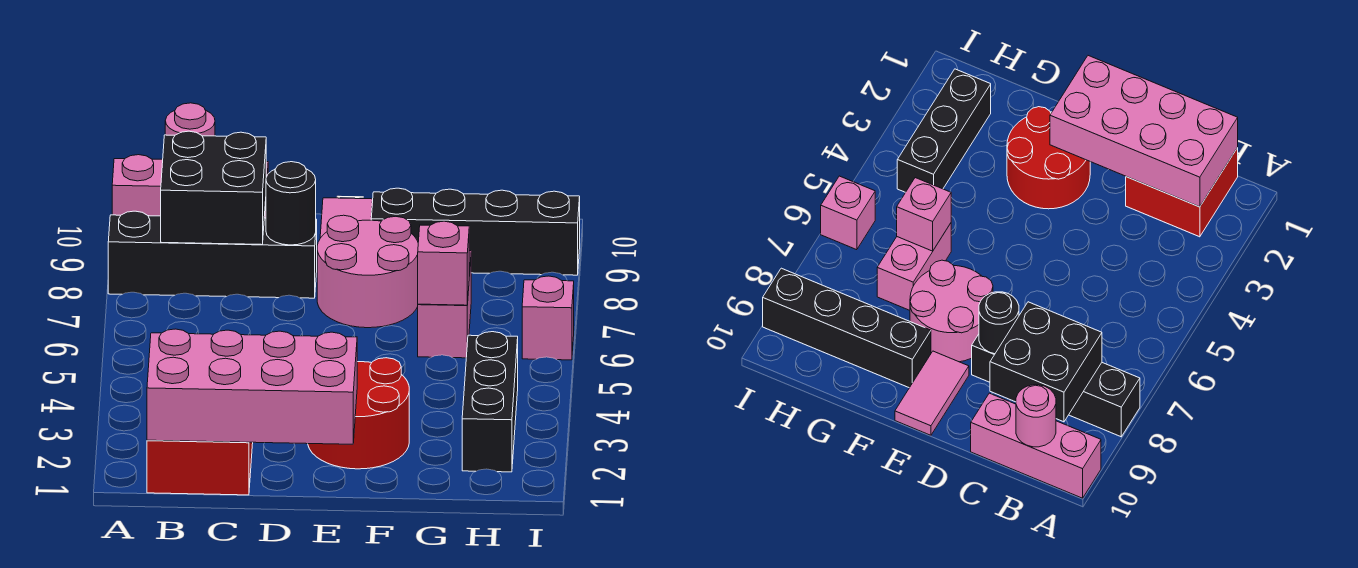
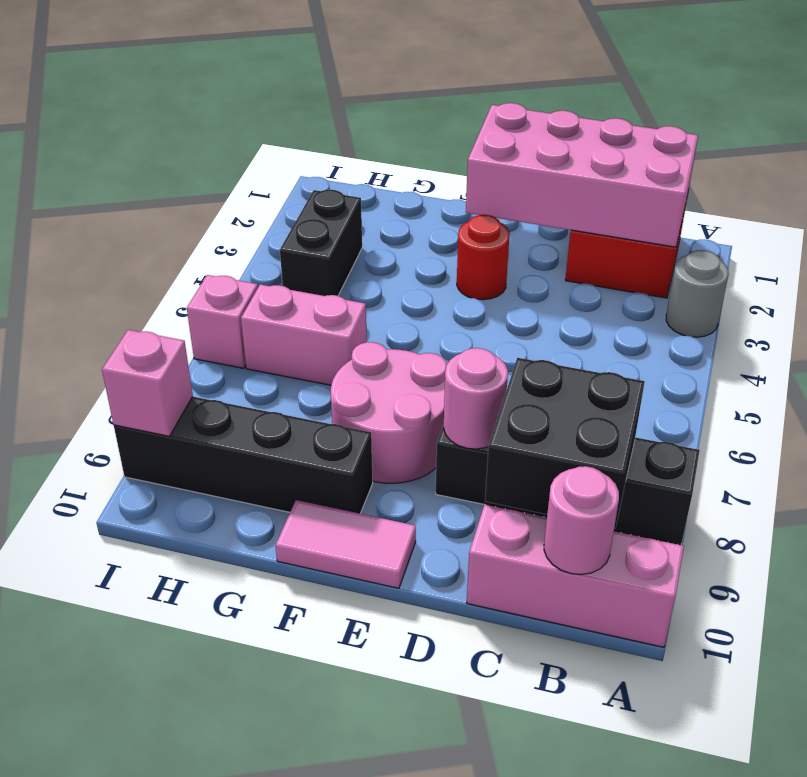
none -> grey 1x1 round brick [666,250,729,337]
black 1x1 round brick [266,162,316,245] -> pink 1x1 round brick [444,348,508,449]
red 2x2 round brick [308,358,409,469] -> red 1x1 round brick [457,215,510,300]
pink 1x2 tile [320,198,373,238] -> pink 1x2 tile turned to [275,500,416,588]
pink 1x2 brick [418,251,471,358] -> pink 1x2 brick turned to [241,284,367,385]
pink 1x1 brick [418,221,469,305] -> pink 1x1 brick moved to [102,330,193,436]
black 1x3 brick [462,332,518,472] -> black 1x2 brick [280,190,362,296]

